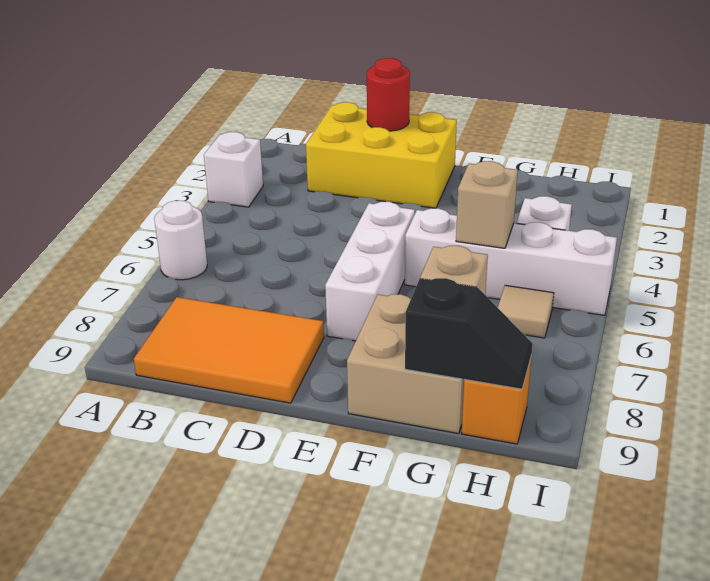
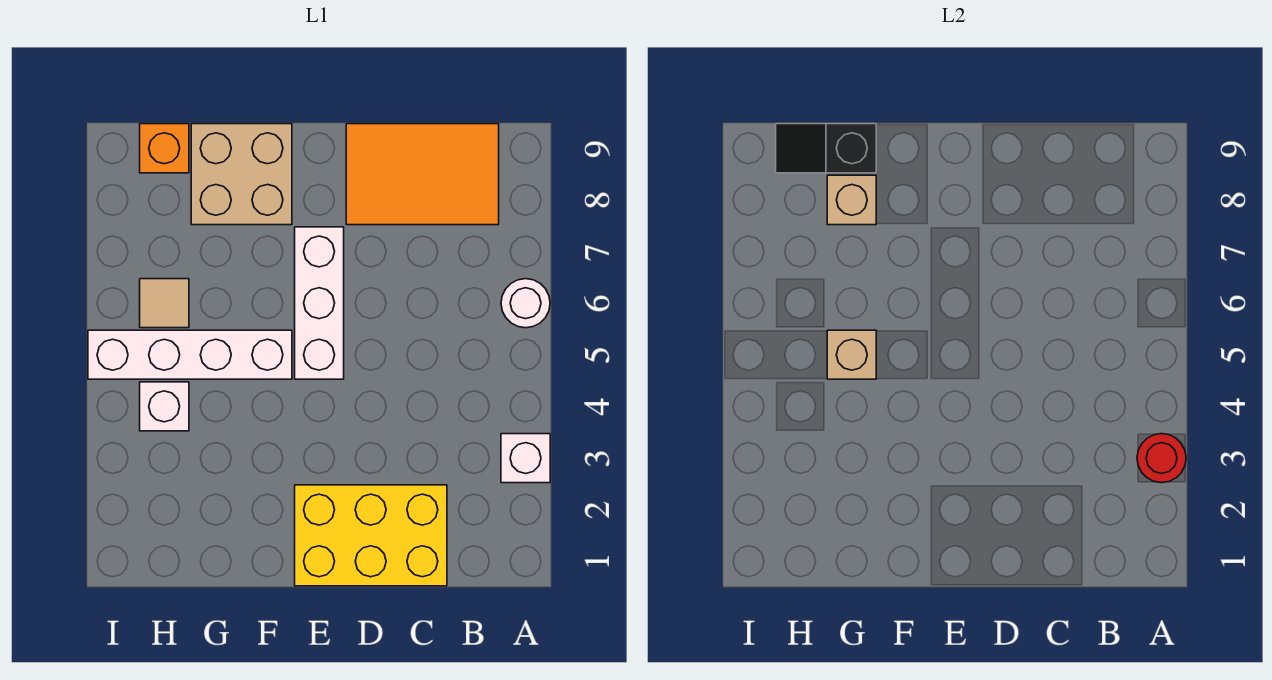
red 1x1 round brick [367,58,410,131] -> red 1x1 round brick moved to [1137,434,1186,483]

